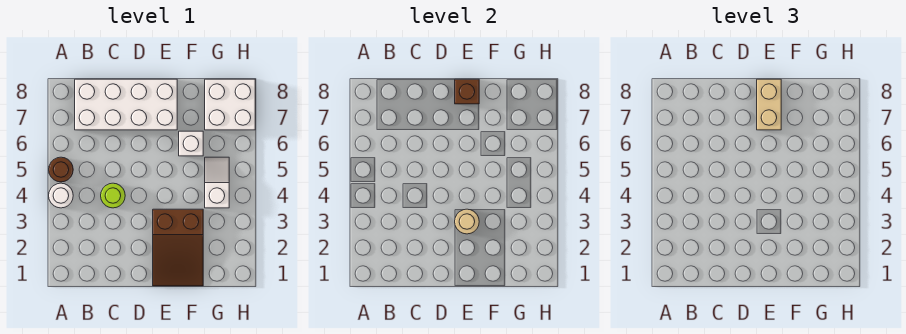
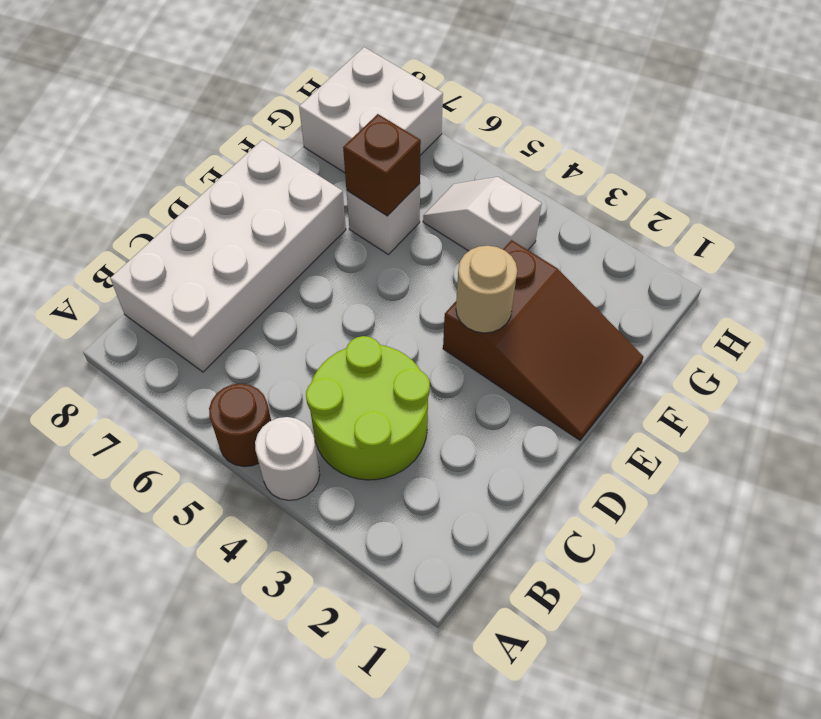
lime 1x1 round brick [101,183,125,208] -> lime 2x2 round brick [306,336,430,480]
tan 1x2 brick [757,79,781,130] -> none
brown 1x1 brick [455,79,479,104] -> brown 1x1 brick moved to [343,114,421,216]

